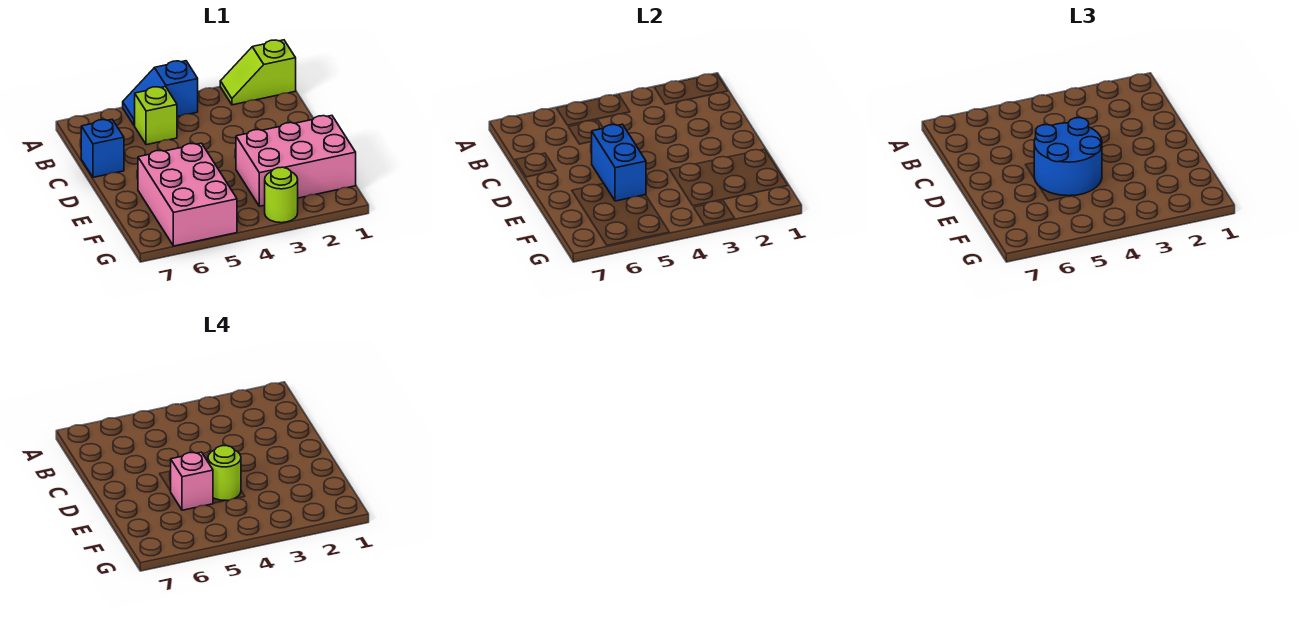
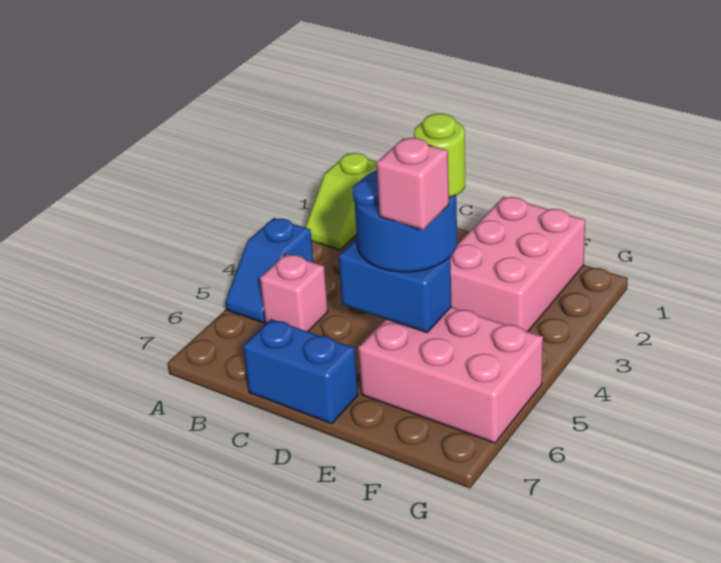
lime 1x1 brick [135,87,177,145] -> pink 1x1 brick [260,254,328,332]
blue 1x1 brick [81,120,124,177] -> blue 1x2 brick [243,319,358,424]
lime 1x1 round brick [265,167,298,223] -> none

